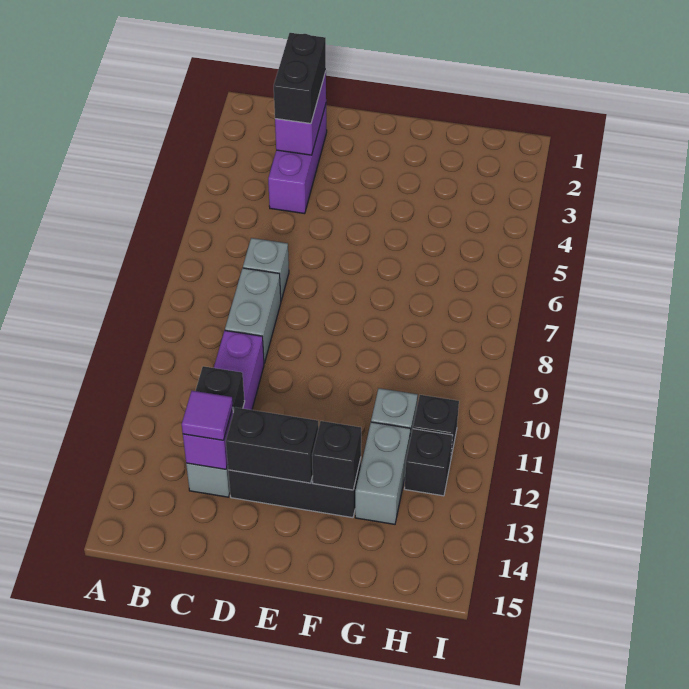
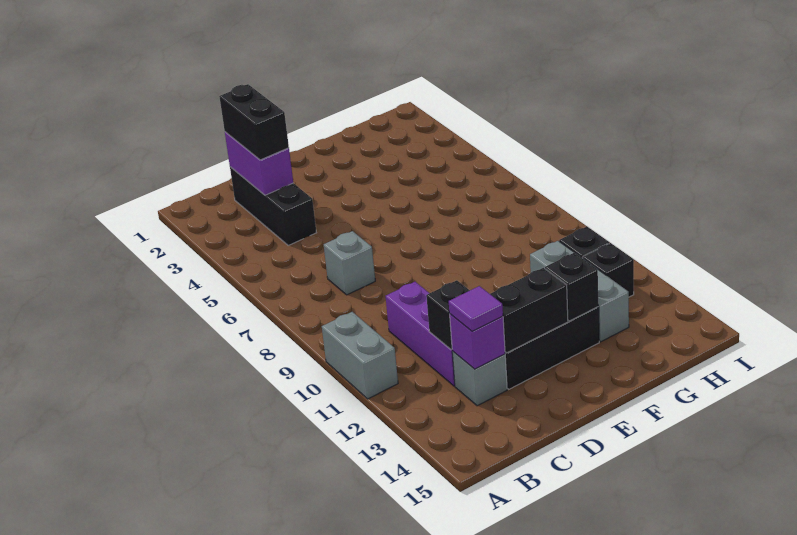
purple 1x3 brick [268,105,327,214] -> black 1x3 brick [230,167,316,245]
grey 1x2 brick [225,268,281,363] -> grey 1x2 brick moved to [322,312,398,399]

